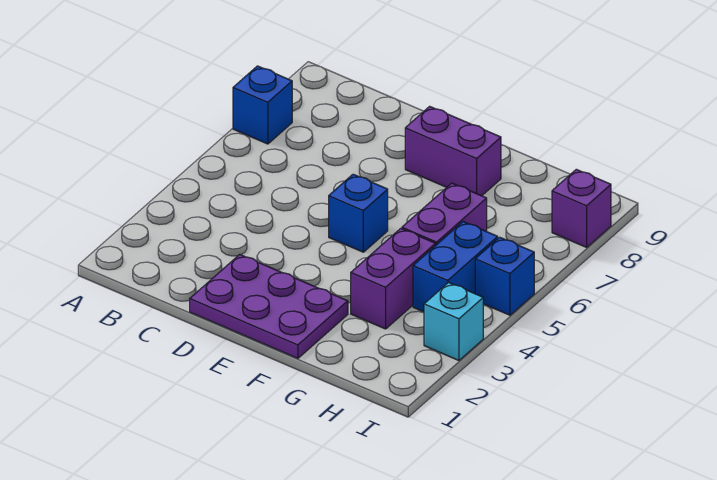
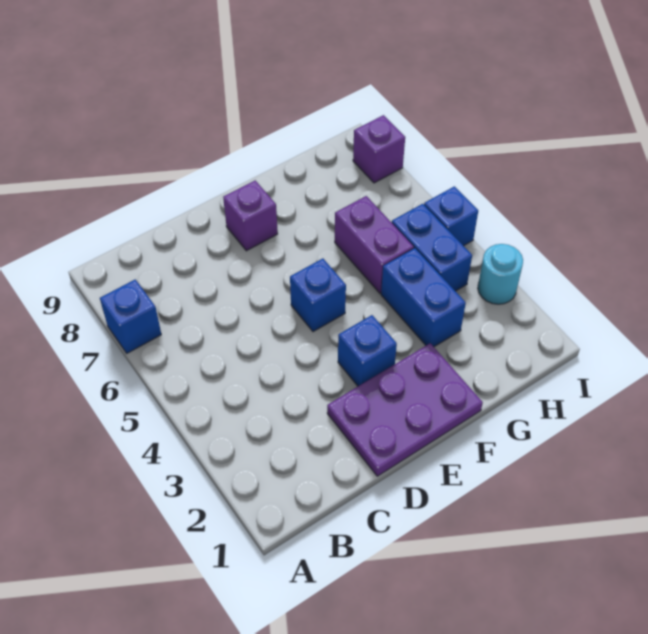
none -> blue 1x1 brick [338,315,397,386]
purple 1x2 brick [405,106,501,196] -> purple 1x1 brick [223,180,278,251]
purple 1x2 brick [351,228,436,329] -> blue 1x2 brick [381,248,466,347]
cyan 1x1 brick [424,283,483,360] -> cyan 1x1 round brick [478,244,523,304]

